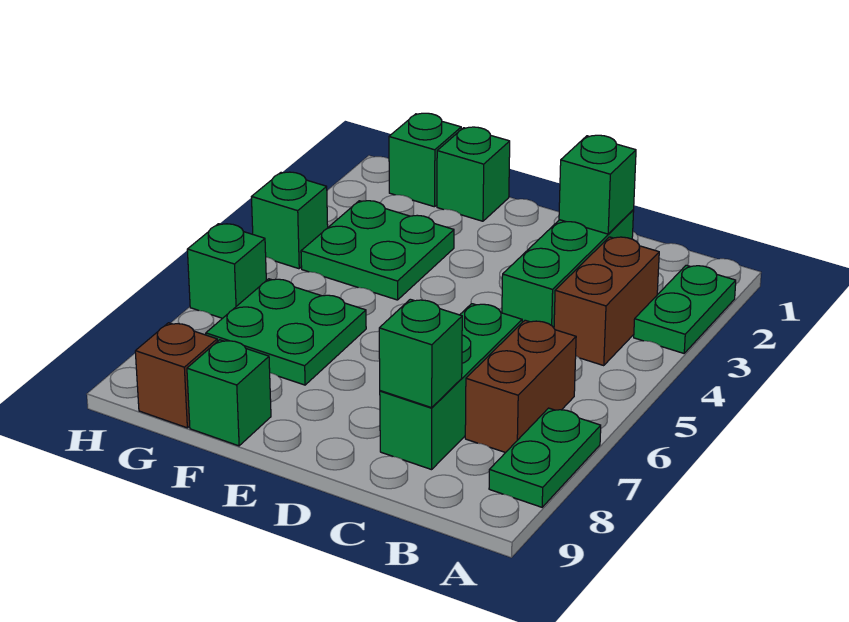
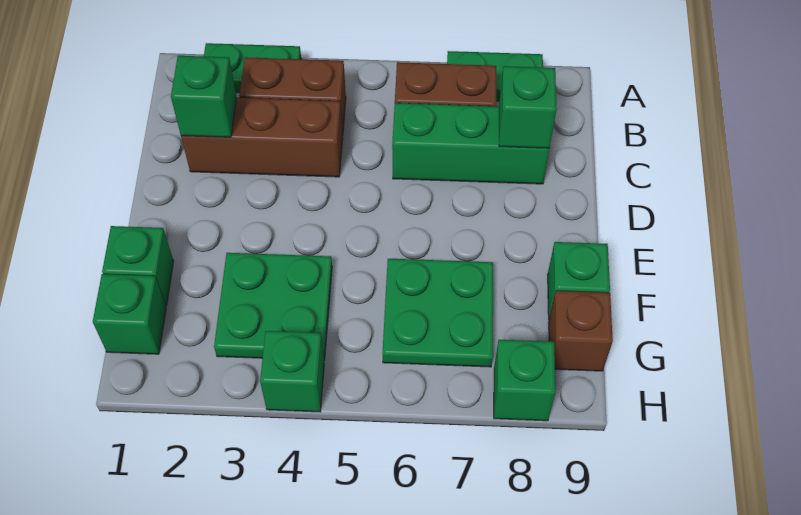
green 1x3 brick [502,210,634,328] -> brown 1x3 brick [181,98,343,177]
green 1x1 brick [187,224,266,318] -> green 1x1 brick moved to [494,339,555,421]

